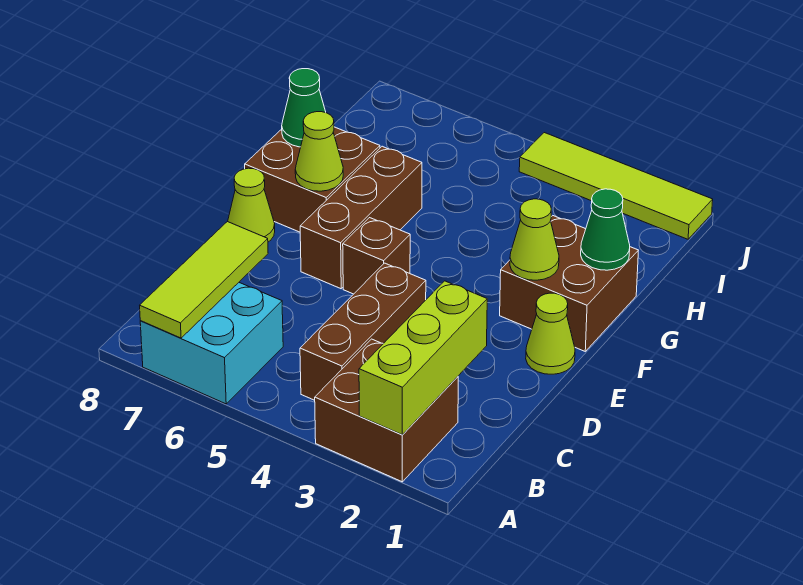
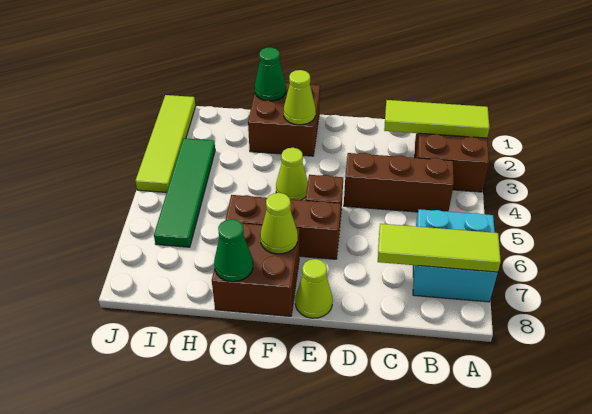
lime 1x3 brick [359,281,487,435] -> lime 1x3 tile [384,100,490,138]
lime 1x1 cone [526,293,575,374] -> lime 1x1 cone moved to [276,148,308,200]
none -> green 1x4 tile [154,138,215,247]

